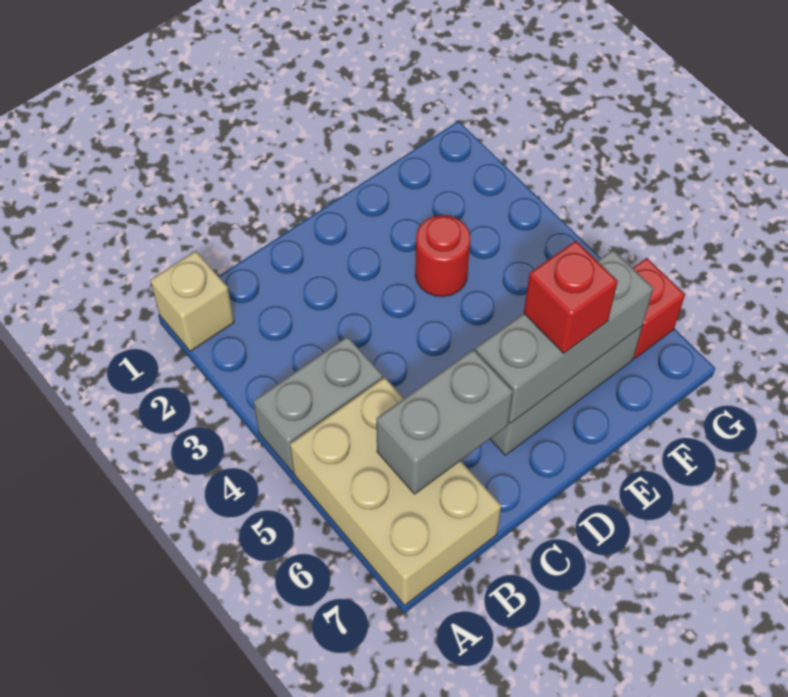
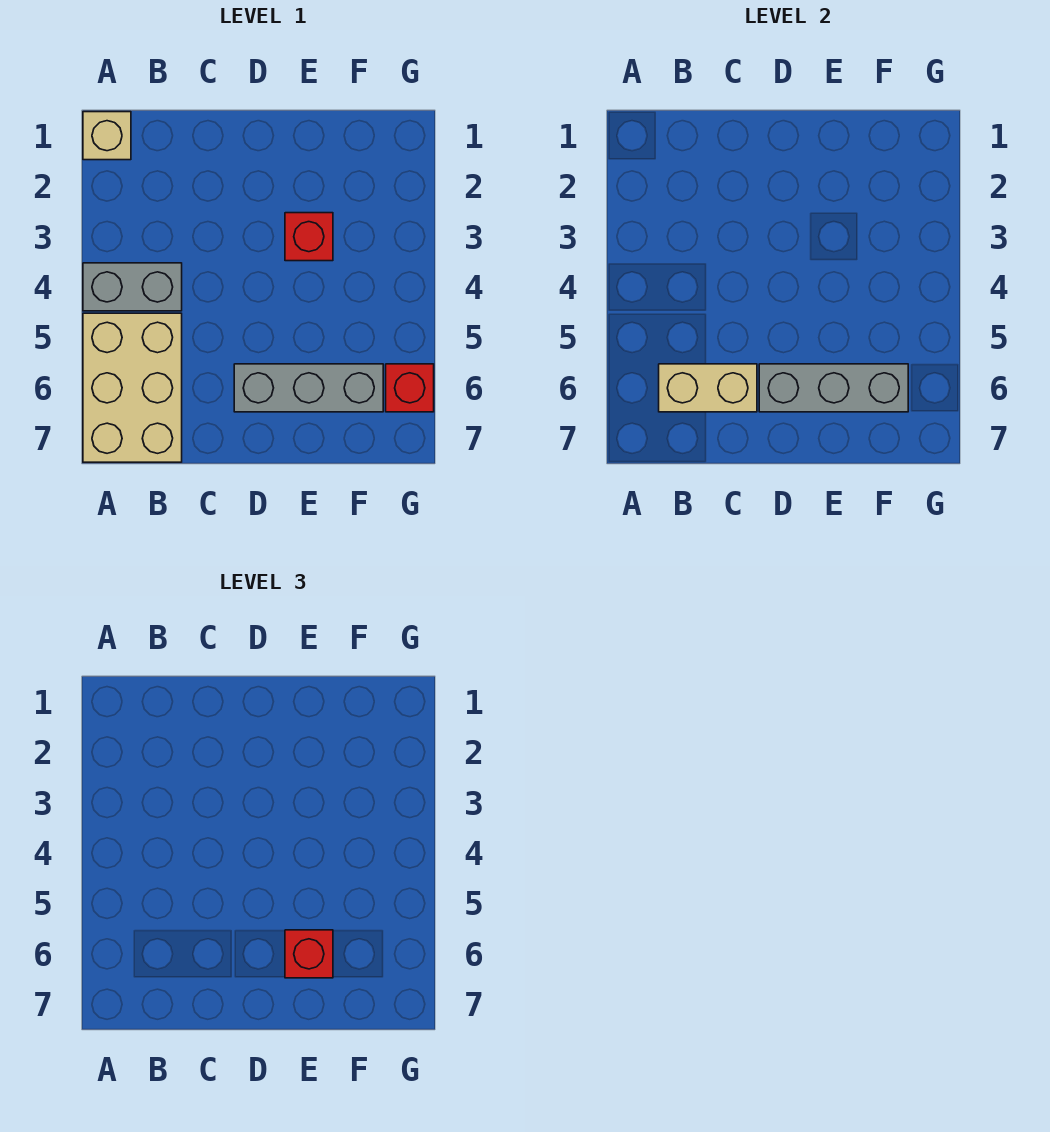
grey 1x2 brick [376,349,513,494] -> tan 1x2 brick [659,364,757,412]
red 1x1 round brick [415,215,471,297] -> red 1x1 brick [285,213,333,261]

